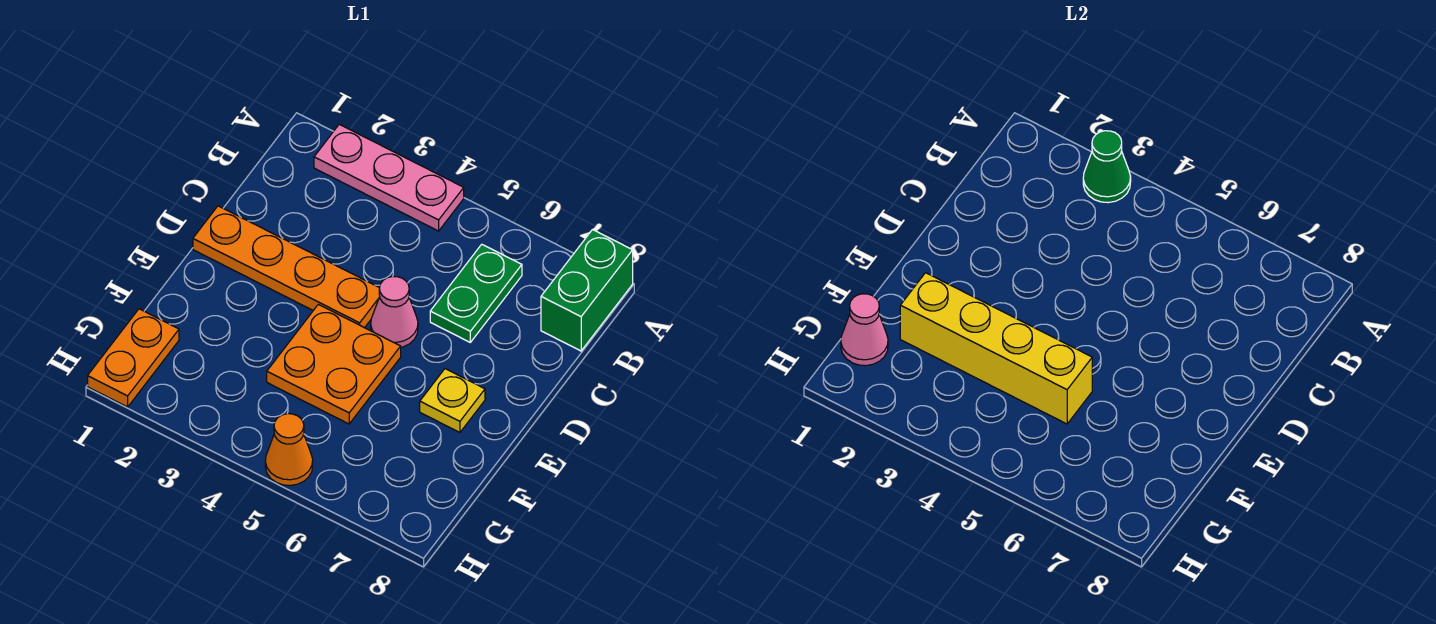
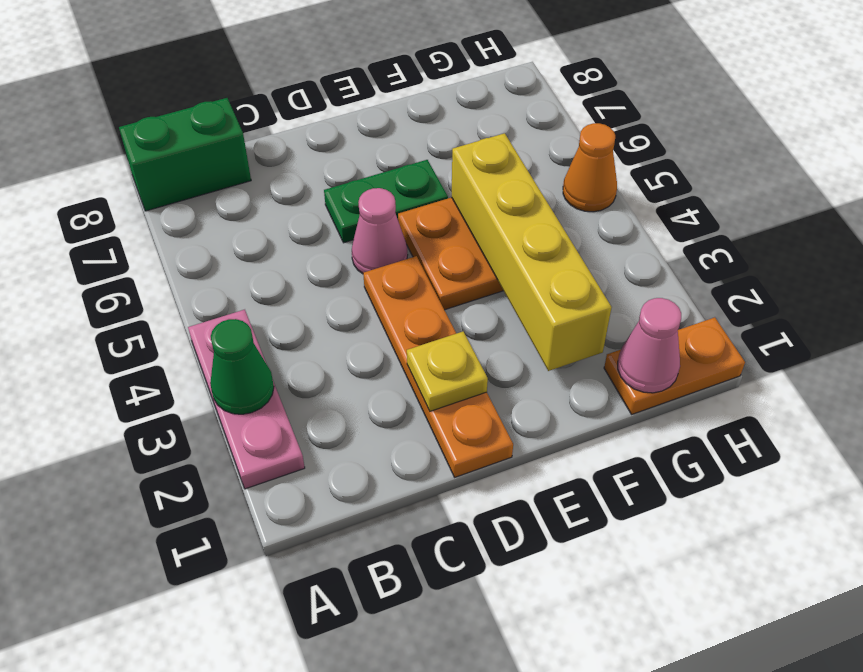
green 1x2 plate [430,244,522,342] -> green 1x2 plate moved to [324,160,448,243]
yellow 1x1 plate [420,369,485,432] -> yellow 1x1 plate moved to [407,332,488,411]

